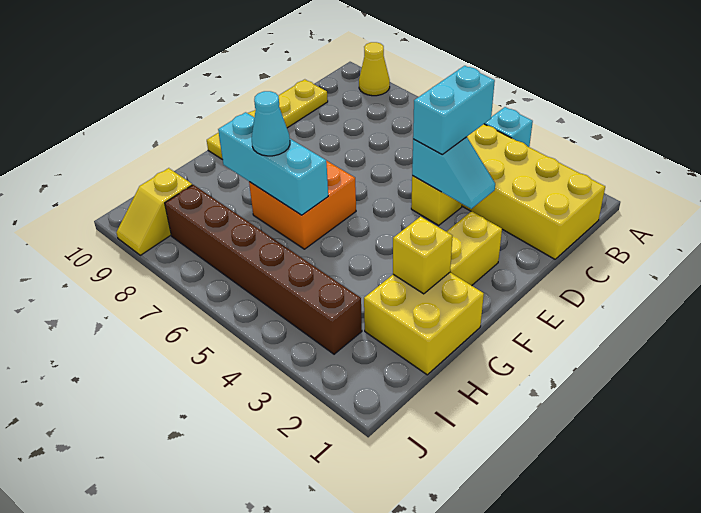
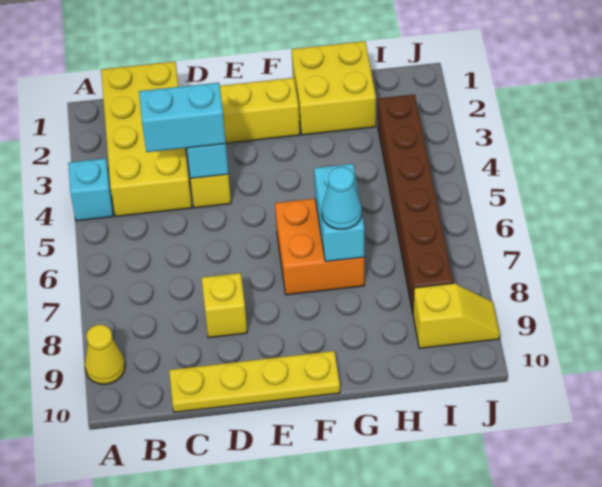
yellow 1x1 brick [393,217,452,294] -> yellow 1x1 brick moved to [202,273,247,338]
cyan 1x3 brick [218,112,328,215] -> cyan 1x2 brick [314,164,364,262]

